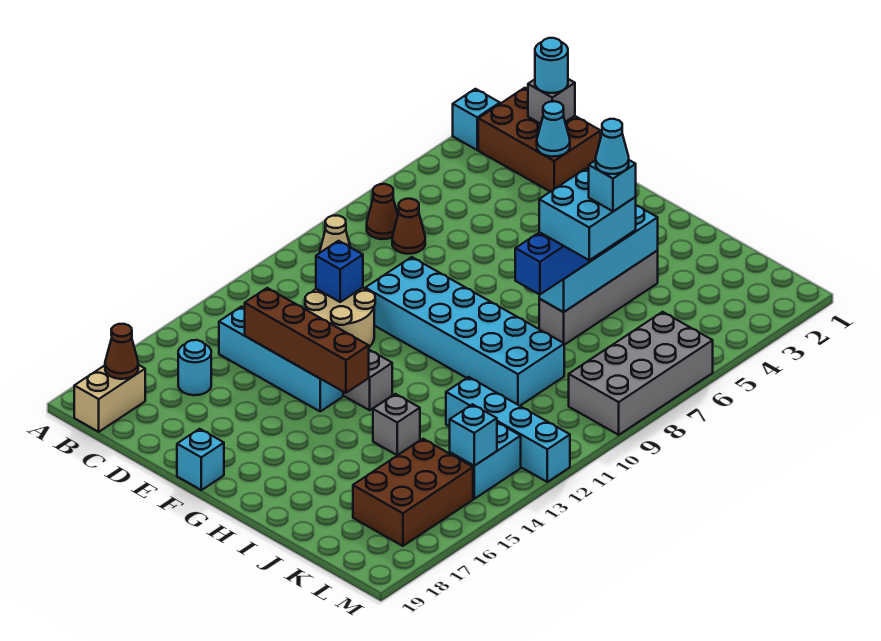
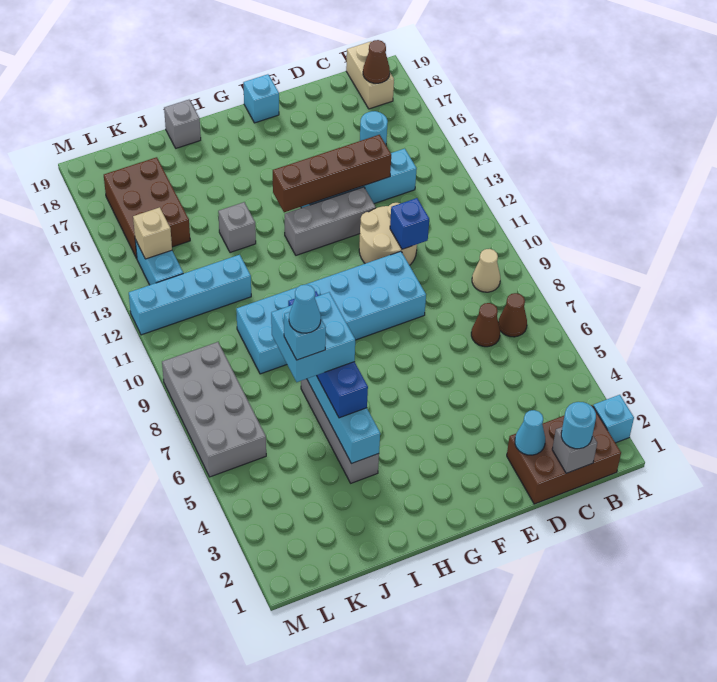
none -> grey 1x1 brick [164,100,201,148]
cyan 1x1 brick [450,404,497,466] -> tan 1x1 brick [133,207,172,259]

